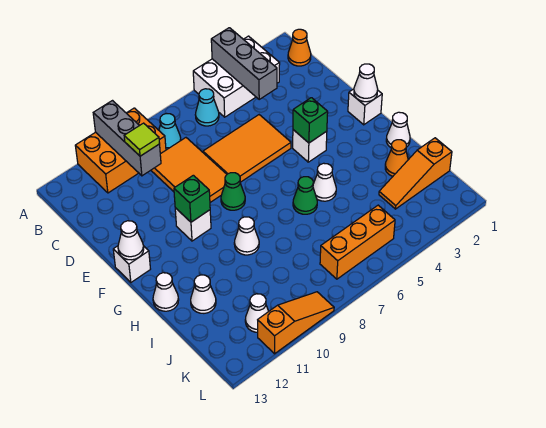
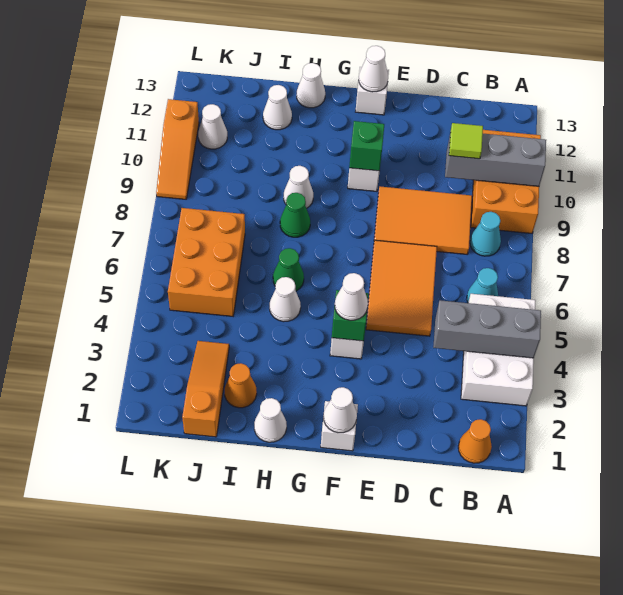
none -> white 1x1 cone [335,273,368,320]
green 1x1 cone [221,173,245,210] -> green 1x1 cone moved to [280,193,310,237]
orange 1x3 brick [320,205,395,279] -> orange 2x3 brick [168,208,245,316]

